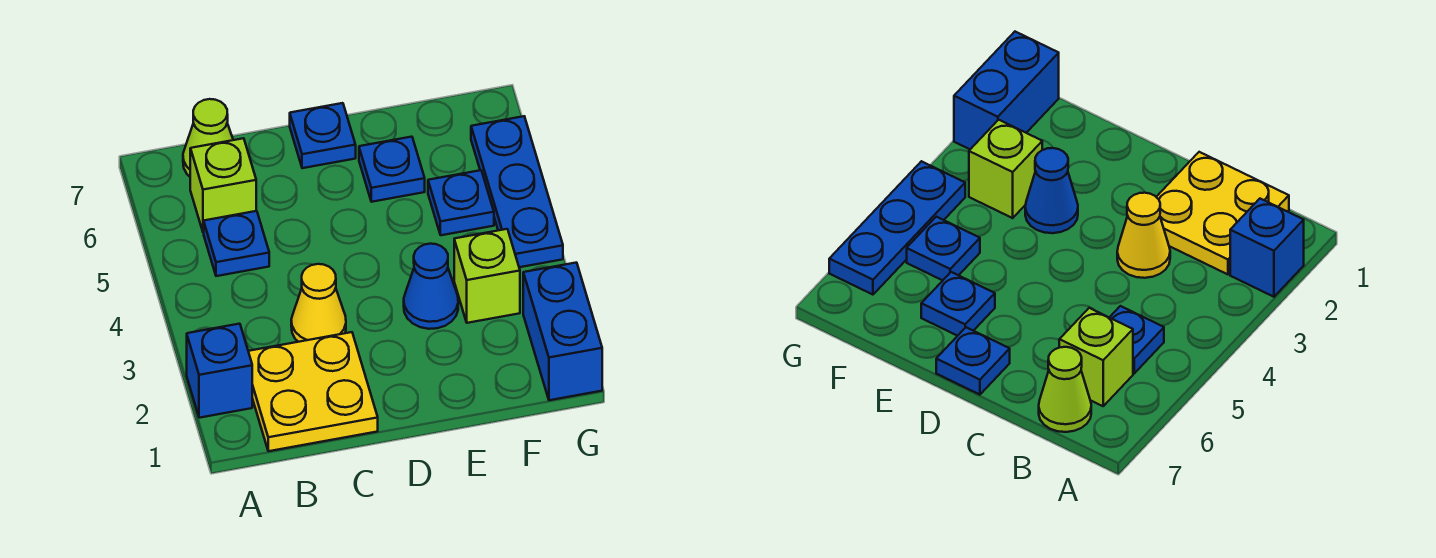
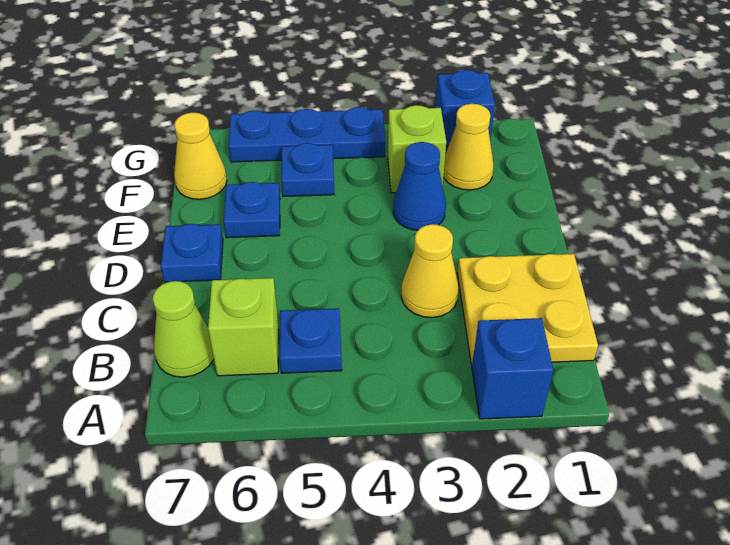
none -> yellow 1x1 cone [444,104,494,190]
none -> yellow 1x1 cone [174,112,227,199]
blue 1x2 brick [523,263,602,400] -> blue 1x1 brick [436,70,495,154]

